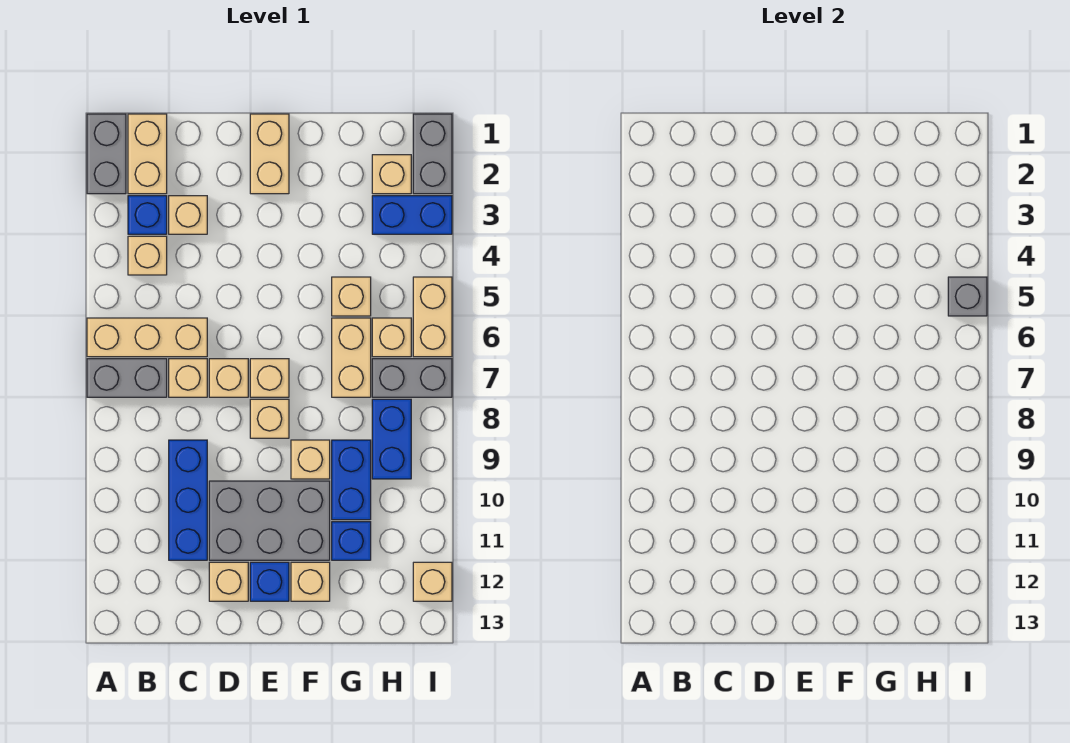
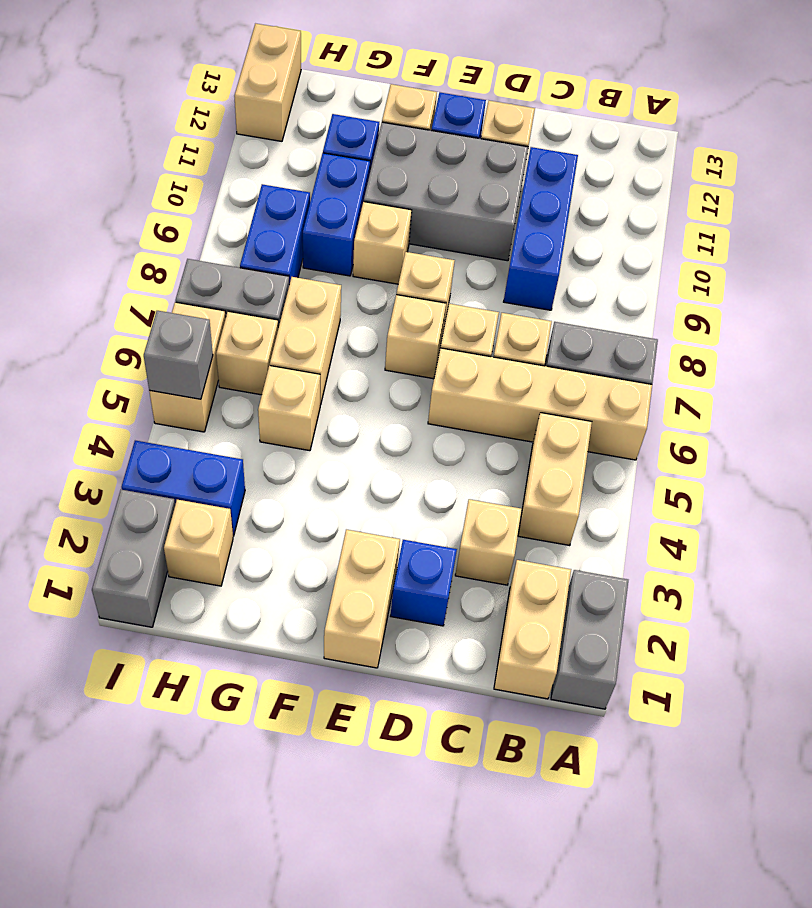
tan 1x3 brick [87,318,207,357] -> tan 1x4 brick [428,348,652,460]
blue 1x1 brick [128,196,167,234] -> blue 1x1 brick moved to [391,540,457,626]
tan 1x1 brick [128,236,167,275] -> tan 1x2 brick [518,413,592,546]
tan 1x1 brick [413,562,452,601] -> tan 1x2 brick [234,24,301,141]

